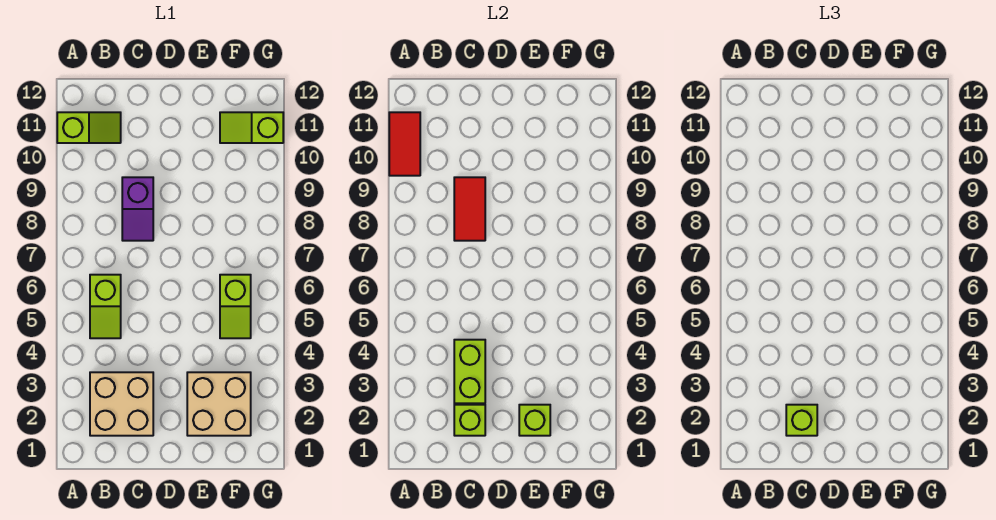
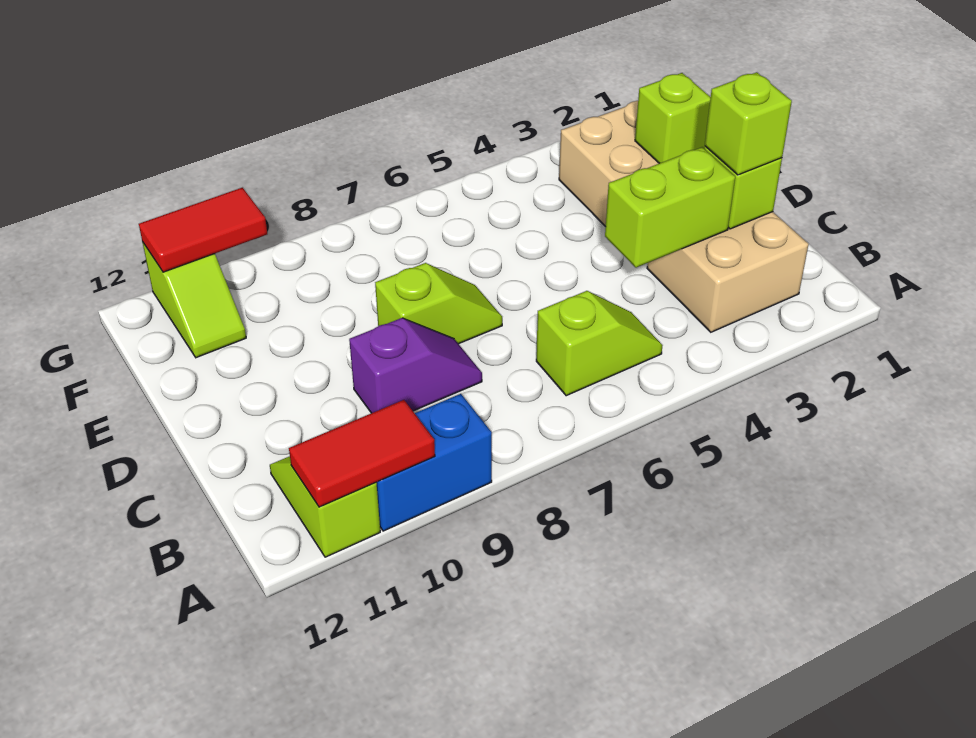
none -> blue 1x2 brick [376,394,492,531]
red 1x2 tile [454,177,485,241] -> red 1x2 tile moved to [139,188,267,272]
lime 1x2 slope [220,275,251,338] -> lime 1x2 slope moved to [375,263,502,344]

